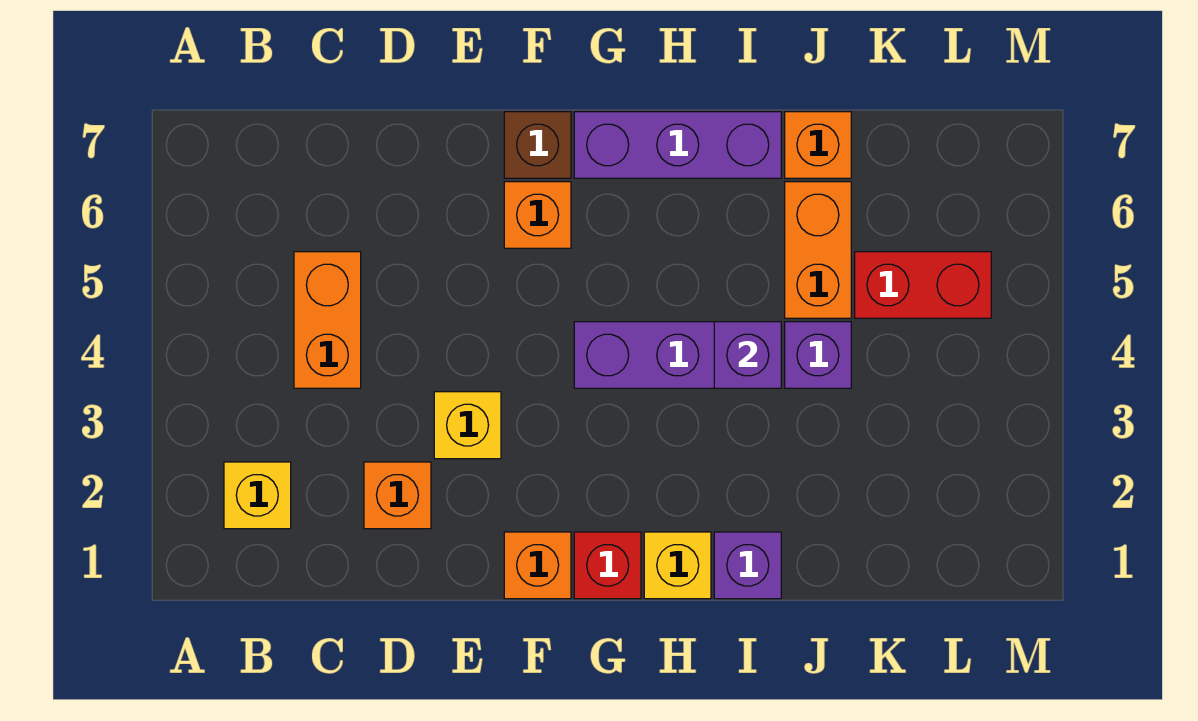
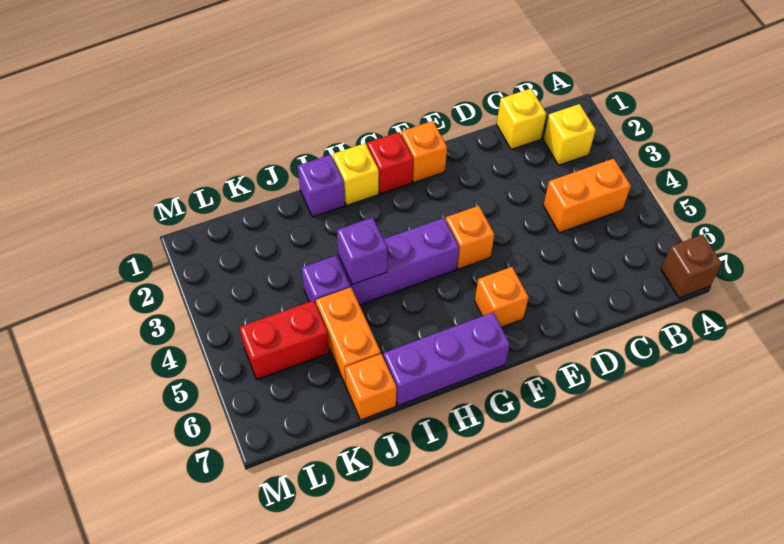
orange 1x2 brick [294,252,361,388] -> orange 1x2 brick turned to [543,159,631,233]
orange 1x1 brick [364,462,431,529] -> orange 1x1 brick moved to [446,206,494,269]
yellow 1x1 brick [434,392,501,459] -> yellow 1x1 brick moved to [497,89,546,149]
brown 1x1 brick [504,112,571,178] -> brown 1x1 brick moved to [661,234,722,298]

